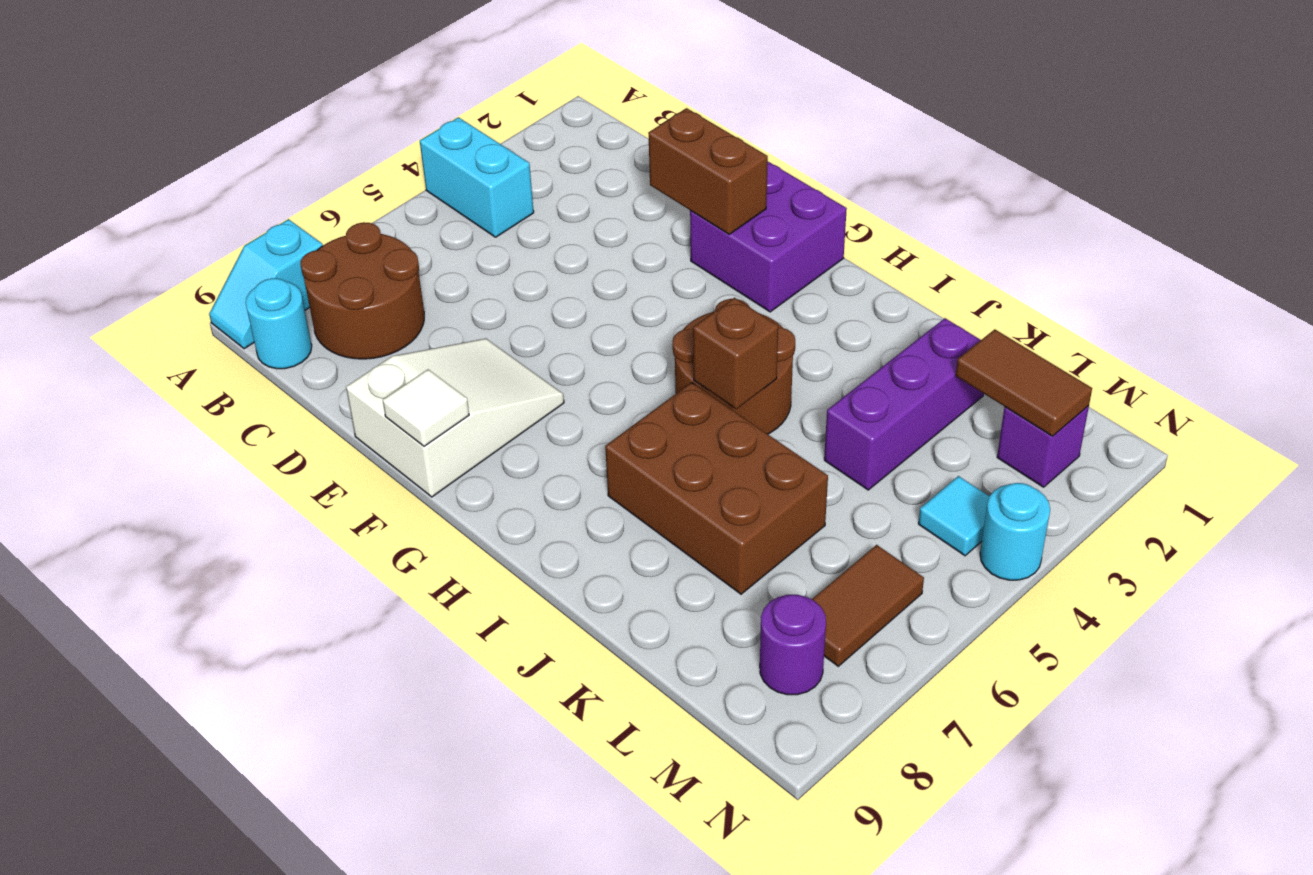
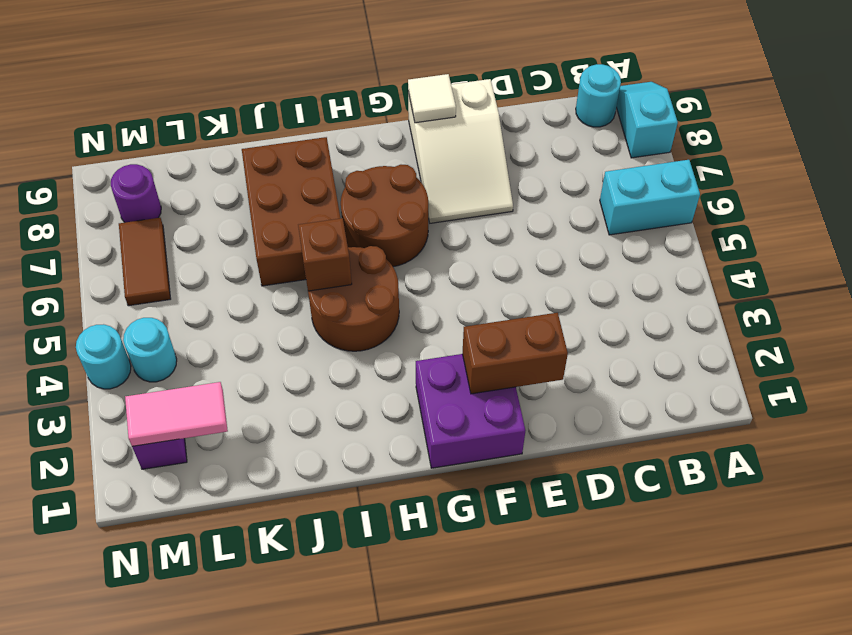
cyan 1x2 brick [420,117,534,237] -> cyan 1x2 brick moved to [600,160,700,235]
brown 2x2 round brick [301,222,424,359] -> brown 2x2 round brick moved to [341,165,428,267]
brown 2x3 brick [605,383,828,594] -> brown 2x3 brick turned to [242,137,340,286]
purple 1x3 brick [824,318,984,490] -> none
brown 1x2 tile [956,329,1092,436] -> pink 1x2 tile [125,382,228,446]
cyan 1x1 tile [918,476,989,556] -> cyan 1x1 round brick [123,318,177,382]

